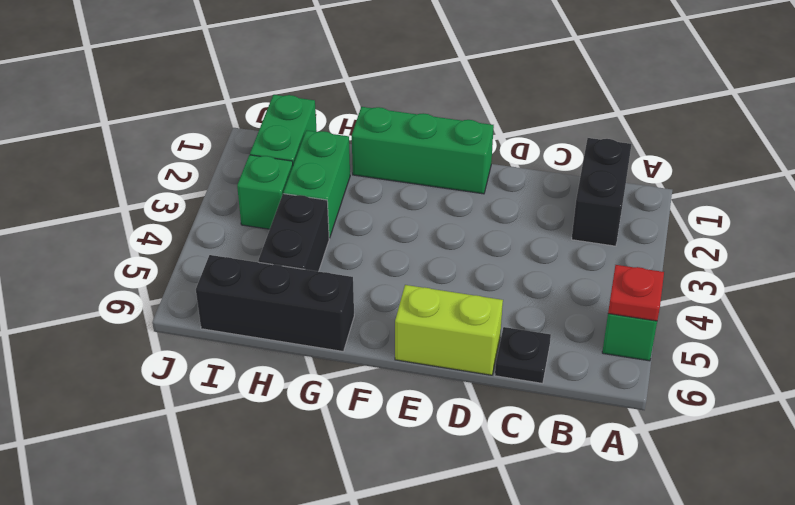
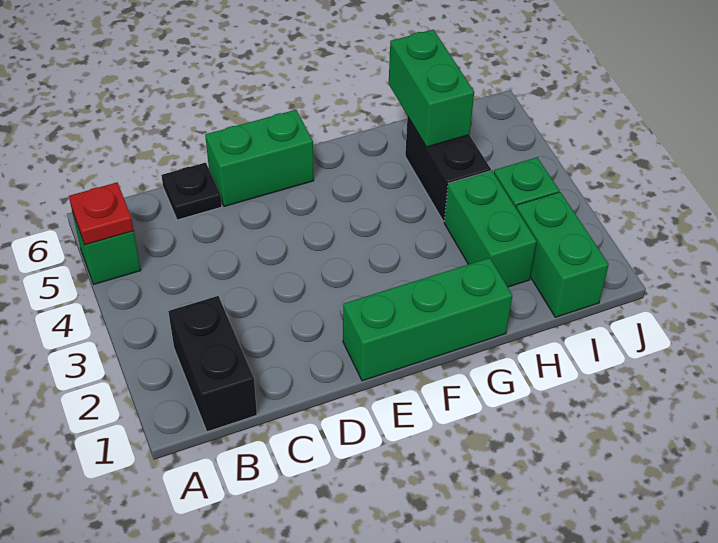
lime 1x2 brick [395,285,503,375] -> green 1x2 brick [205,110,314,206]
black 1x3 brick [196,255,354,351] -> none
none -> green 1x2 brick [389,30,474,147]

